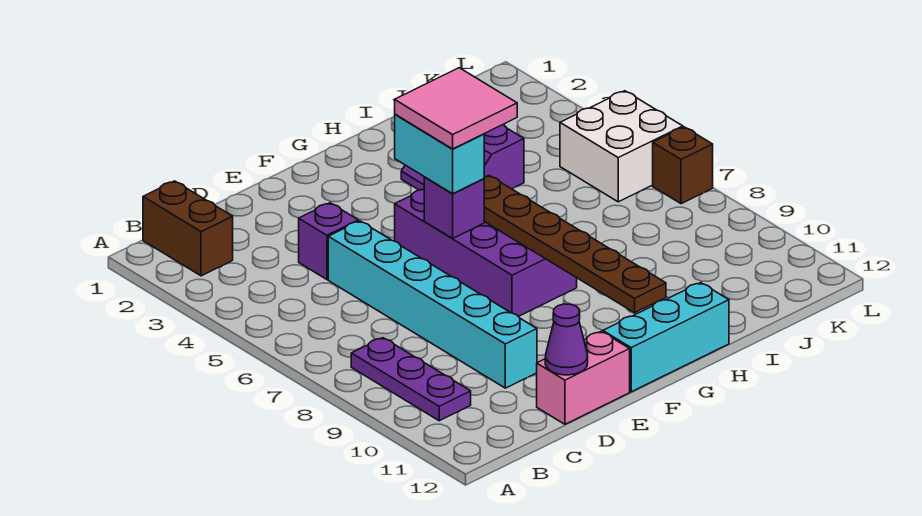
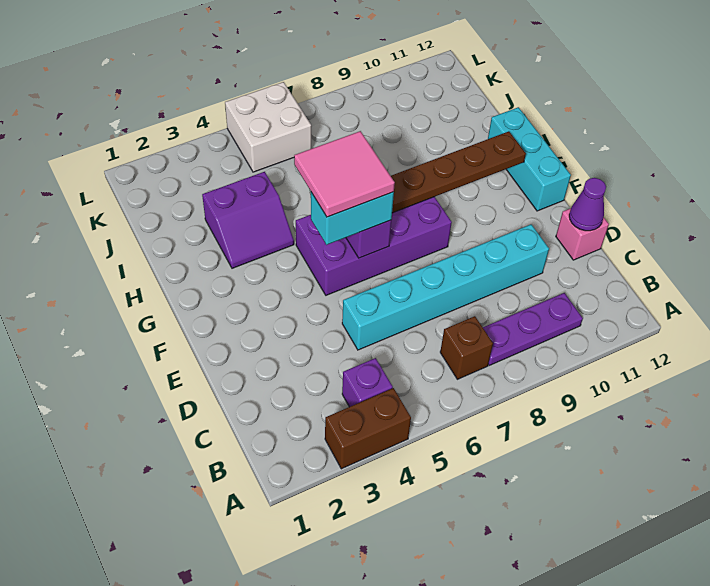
brown 1x2 brick [143,181,233,276] -> brown 1x2 brick moved to [325,388,411,469]
purple 1x1 brick [299,203,358,279] -> purple 1x1 brick moved to [342,358,393,407]
pink 1x2 brick [537,331,630,424] -> pink 1x1 brick [556,208,609,260]
brown 1x1 brick [653,127,713,204] -> brown 1x1 brick moved to [440,316,493,379]

